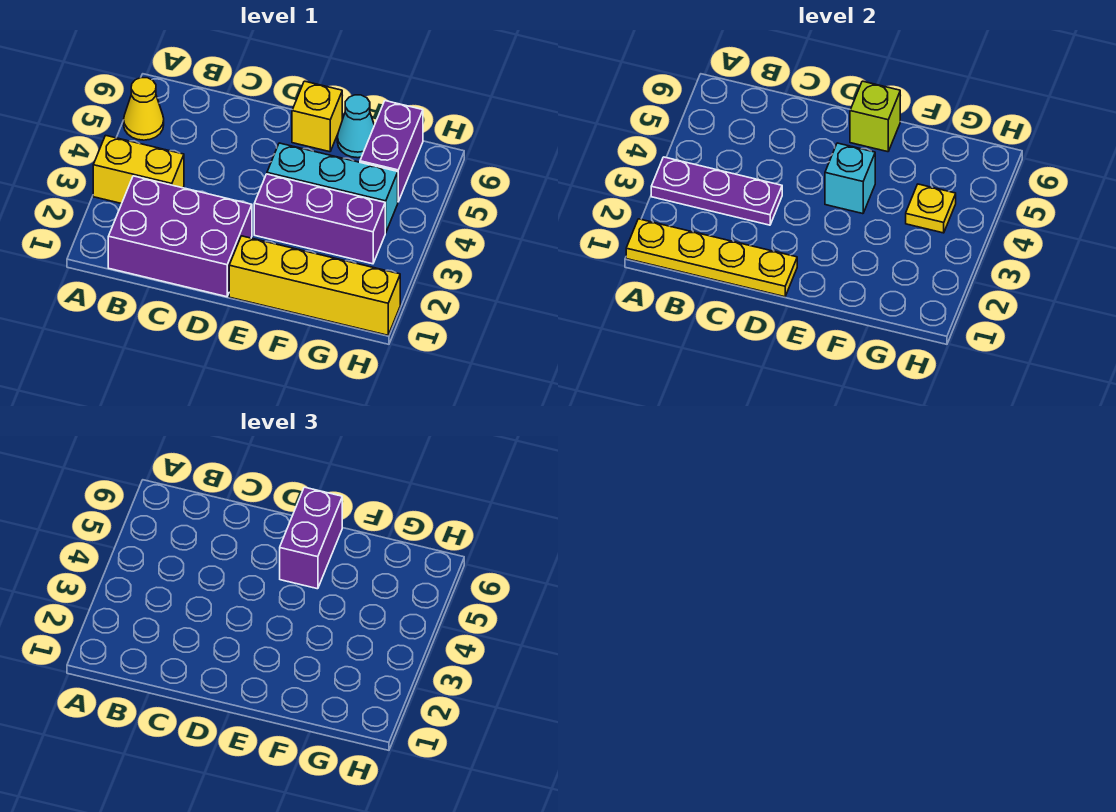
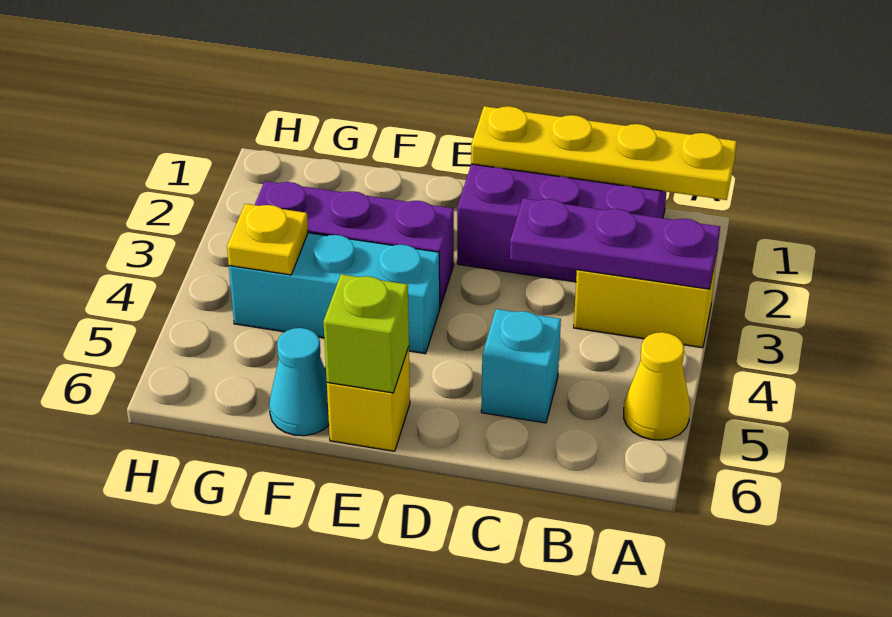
yellow 1x4 brick [229,236,400,335] -> none
cyan 1x1 brick [825,143,875,214] -> cyan 1x1 brick moved to [481,309,561,423]
purple 1x2 brick [280,487,342,589] -> none
purple 1x2 brick [360,101,423,202] -> none

